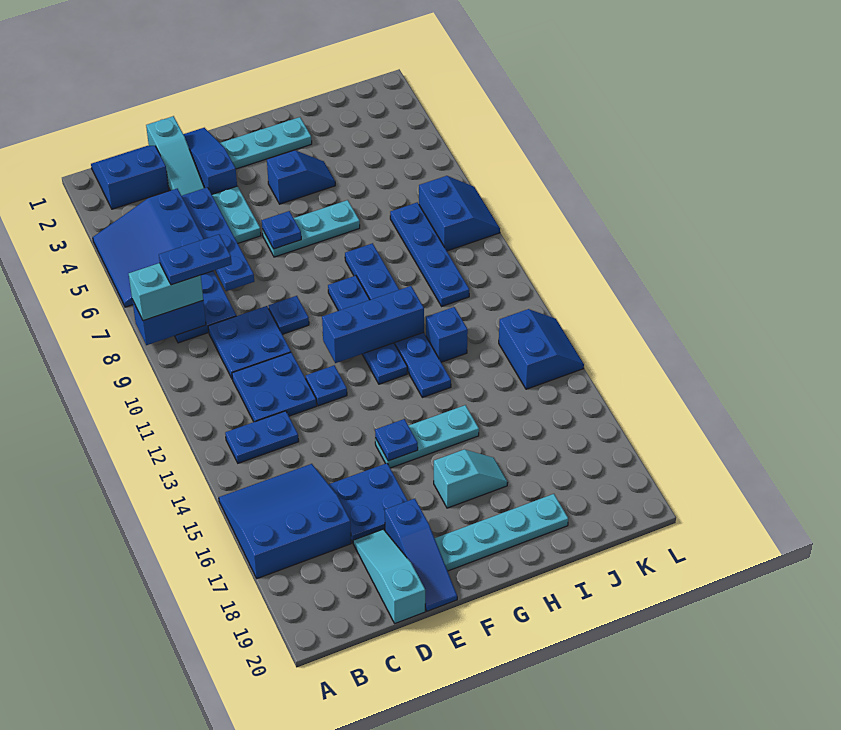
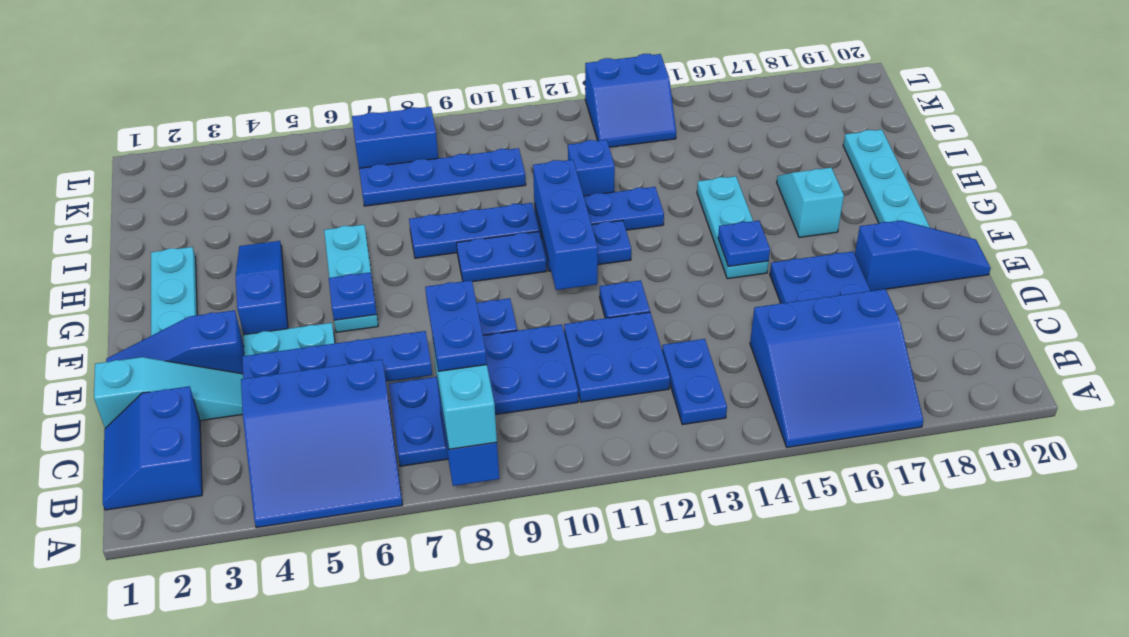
blue 3x3 slope [219,464,351,578] -> blue 3x3 slope turned to [750,289,923,447]
cyan 1x3 slope [353,529,425,623] -> none
blue 1x2 slope [267,150,335,204] -> blue 1x3 slope [236,241,288,335]
blue 2x2 slope [499,309,584,389] -> blue 2x2 slope turned to [585,54,676,147]

